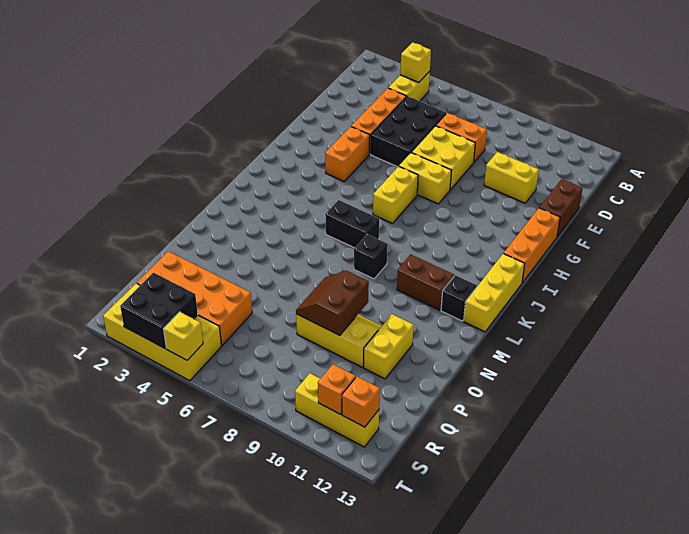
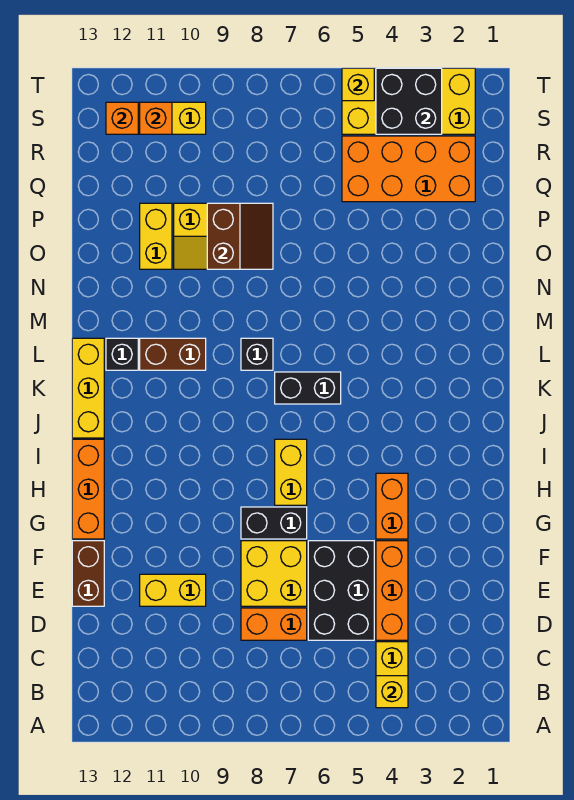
yellow 1x2 brick [399,153,452,204] -> black 1x2 brick [241,507,307,539]

